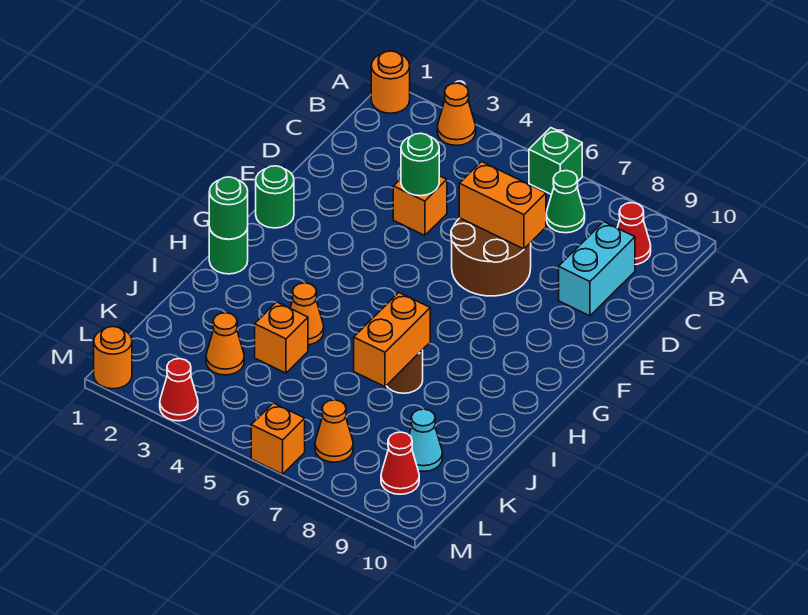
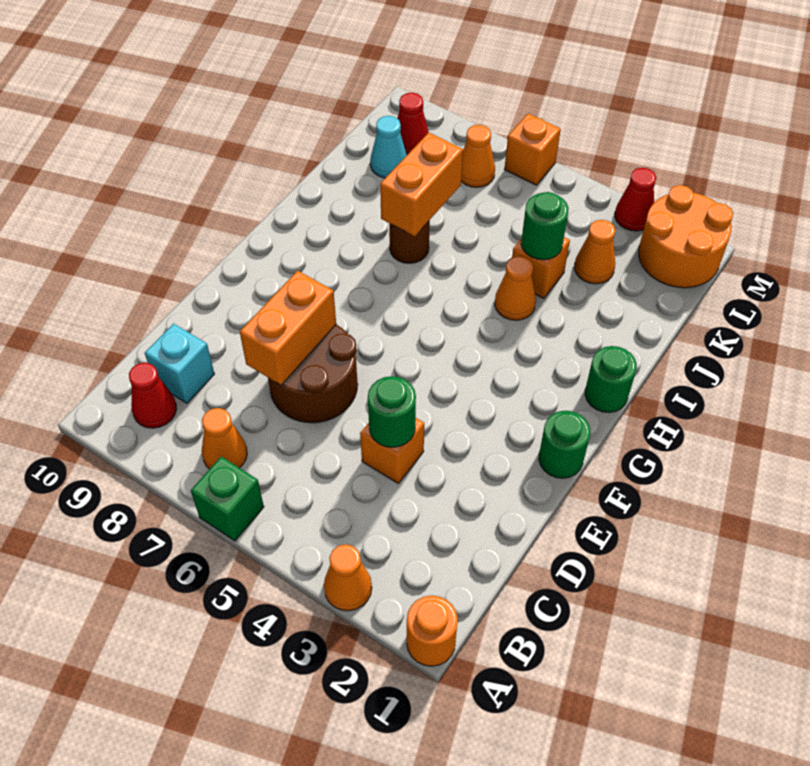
green 1x1 cone [546,171,585,233] -> orange 1x1 cone [202,408,247,469]
cyan 1x2 brick [559,222,635,316] -> cyan 1x1 brick [145,324,214,403]
orange 1x2 brick [459,162,546,249] -> orange 1x2 brick turned to [240,271,336,385]
green 1x1 round brick [209,177,248,239] -> green 1x1 round brick moved to [521,192,569,260]
orange 1x1 round brick [94,327,132,389] -> orange 2x2 round brick [639,185,733,288]

